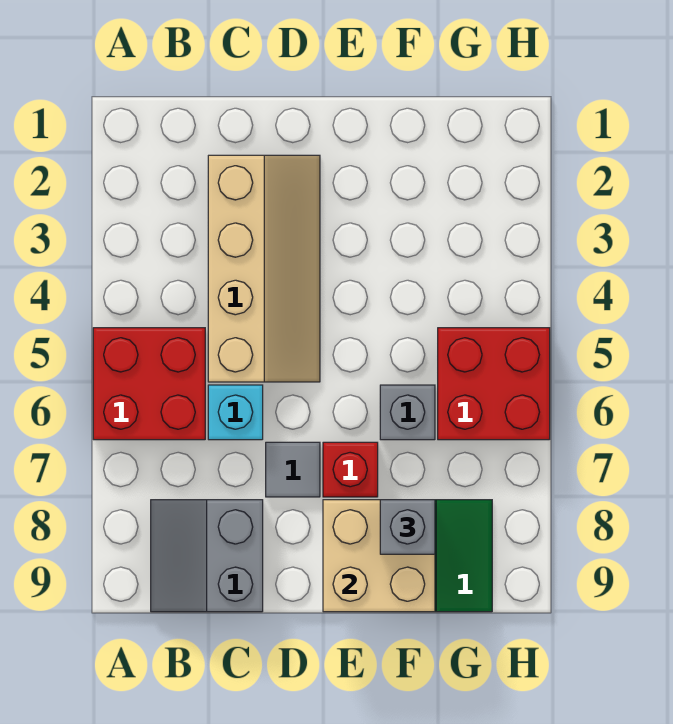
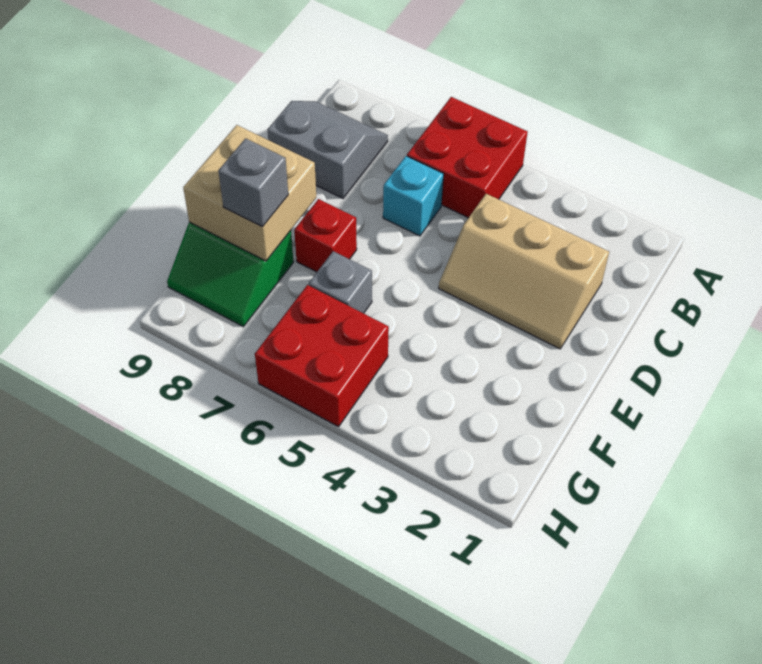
tan 2x4 slope [208,155,320,382] -> tan 2x3 slope [439,194,609,349]
grey 1x1 tile [266,442,320,497] -> none

